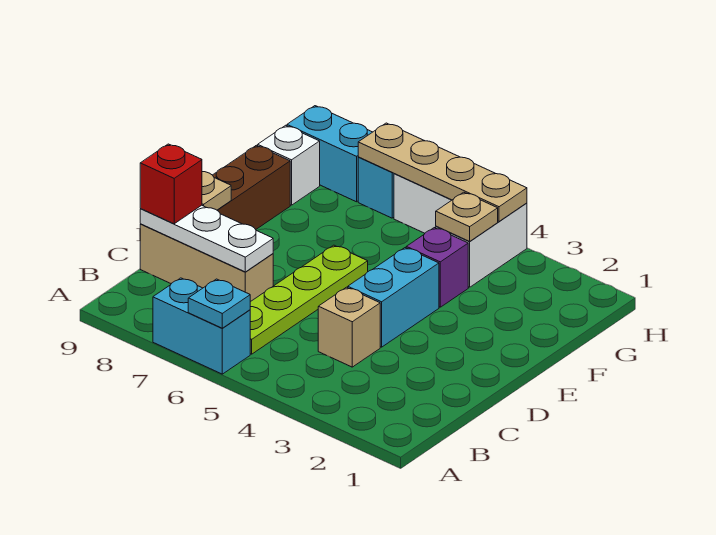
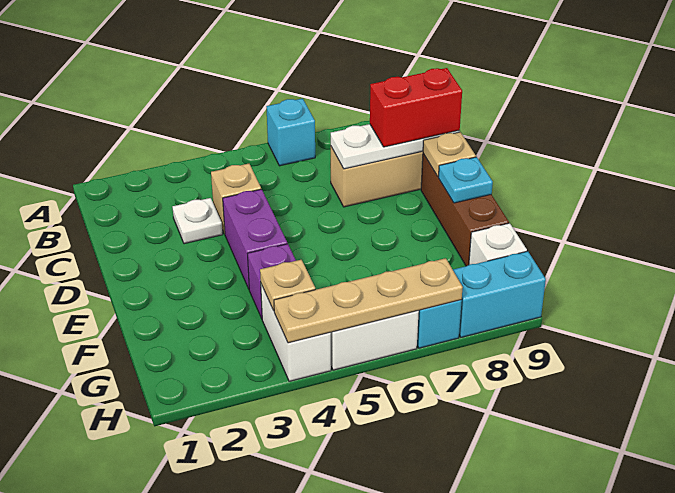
cyan 1x2 brick [153,278,250,374] -> cyan 1x1 brick [266,98,315,166]
cyan 1x1 plate [188,279,250,328] -> cyan 1x1 plate moved to [438,157,493,203]
lime 1x4 plate [250,245,368,354] -> none
none -> white 1x1 plate [172,198,223,244]
red 1x1 brick [140,144,202,224] -> red 1x2 brick [370,68,462,147]
cyan 1x2 brick [348,248,439,347] -> purple 1x2 brick [223,189,287,289]

